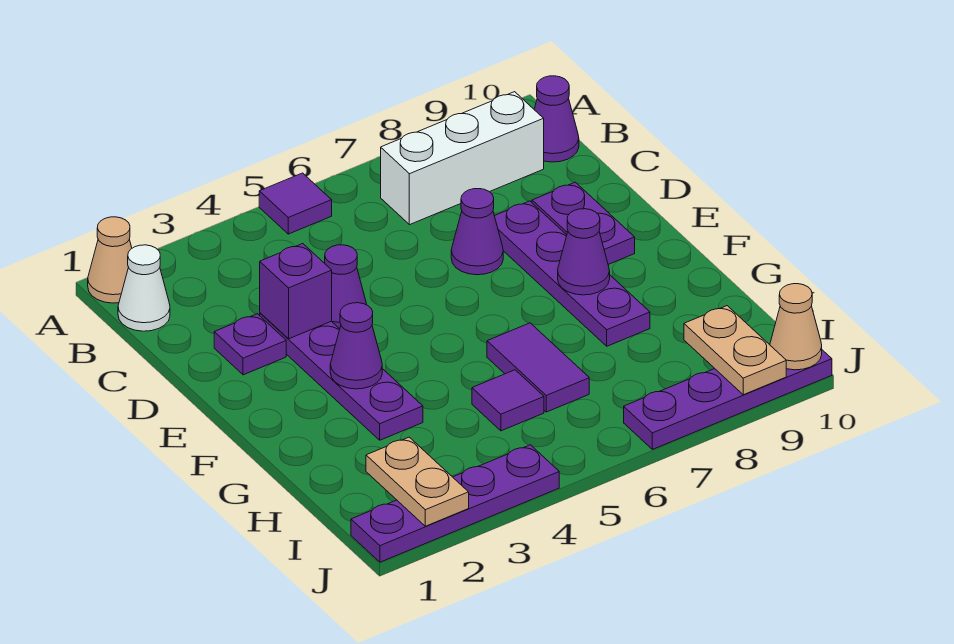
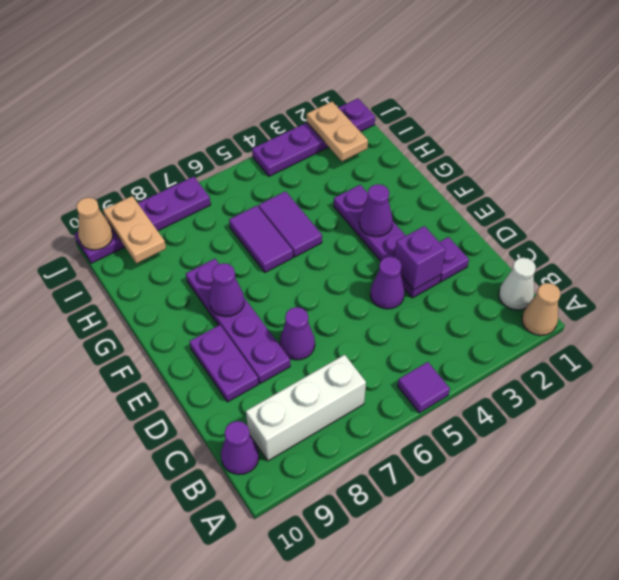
purple 1x1 tile [472,370,544,431] -> purple 1x2 tile [258,191,322,257]

